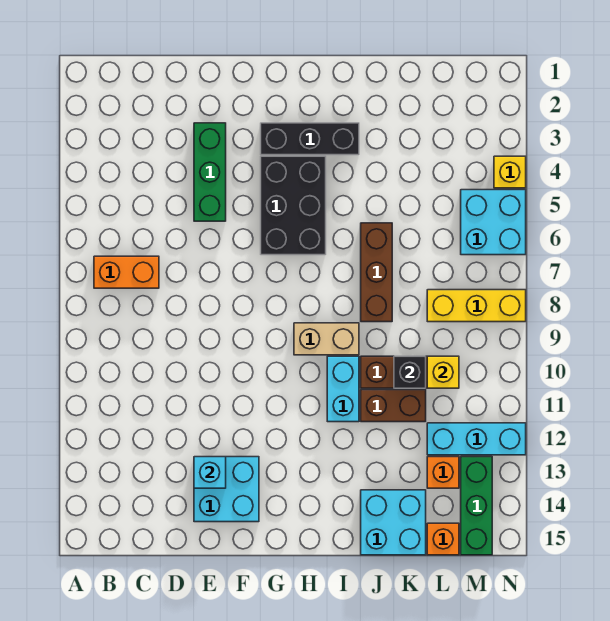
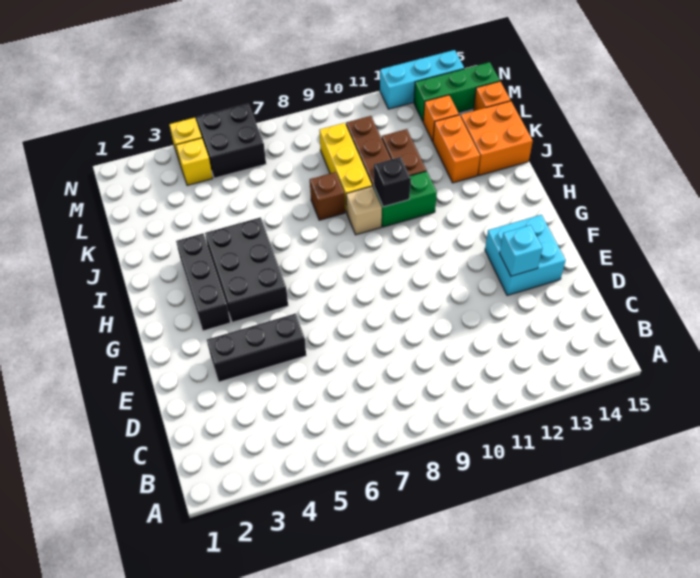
orange 1x2 brick [94,256,159,288] -> orange 1x2 brick moved to [433,115,480,183]
green 1x3 brick [194,123,226,221] -> black 1x3 brick [207,313,306,382]
black 2x3 brick [261,156,326,255] -> black 2x3 brick turned to [205,217,288,322]
tan 1x2 brick [294,323,359,355] -> tan 1x1 brick [346,187,382,235]
cyan 1x2 brick [327,356,359,422] -> green 1x2 brick [374,171,437,227]
brown 1x3 brick [361,223,392,322] -> brown 1x1 brick [310,172,345,220]
cyan 2x2 brick [361,490,426,555] -> orange 2x2 brick [461,101,533,175]
black 1x1 brick [394,356,426,388] -> black 1x1 brick moved to [374,157,411,207]
yellow 1x3 brick [427,290,526,322] -> yellow 1x3 brick moved to [319,123,372,212]
yellow 1x1 brick [427,356,459,388] -> yellow 1x1 brick moved to [176,138,213,186]
cyan 1x3 brick [427,423,526,455] -> cyan 1x3 brick turned to [380,50,465,109]
cyan 2x2 brick [461,190,526,255] -> black 2x2 brick [196,104,266,178]

